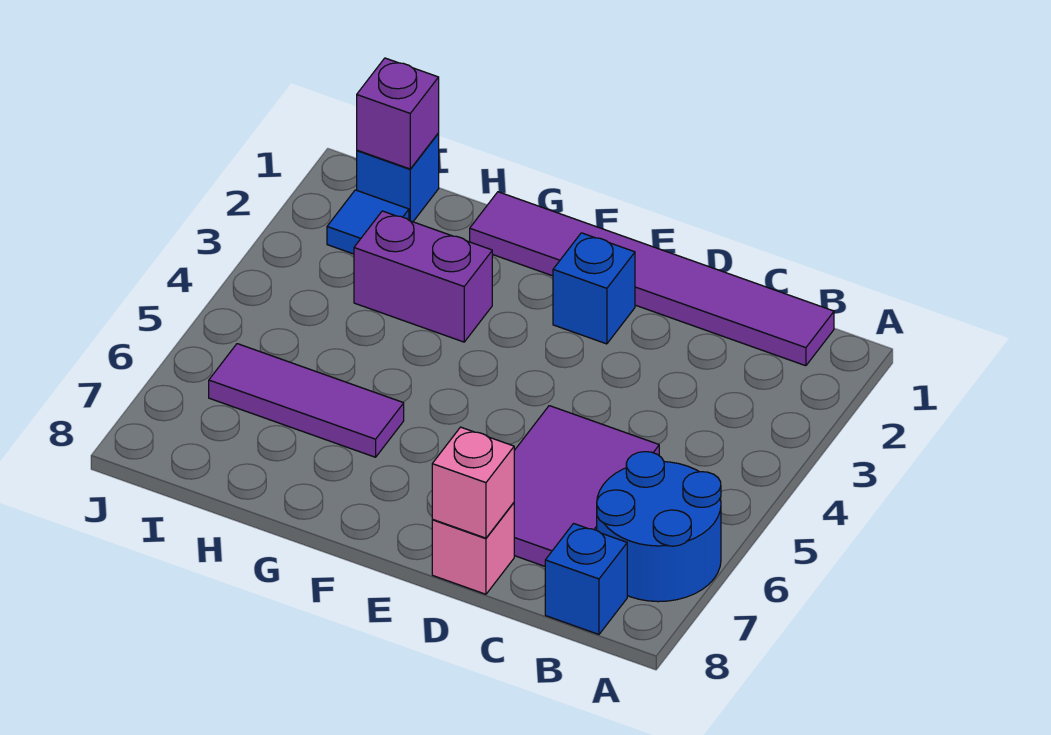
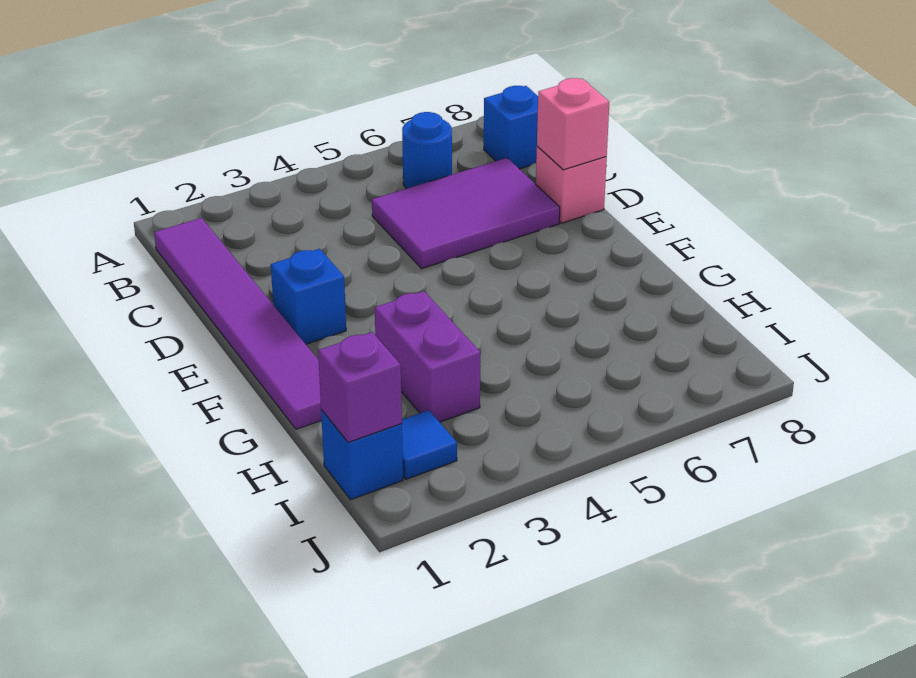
blue 2x2 round brick [597,452,721,602] -> blue 1x1 round brick [402,112,452,189]
purple 1x3 tile [209,344,404,457] -> none

